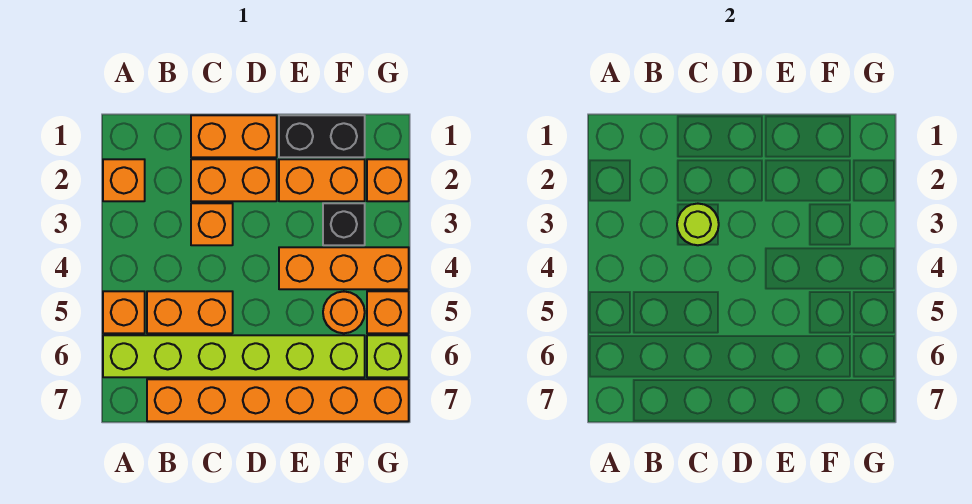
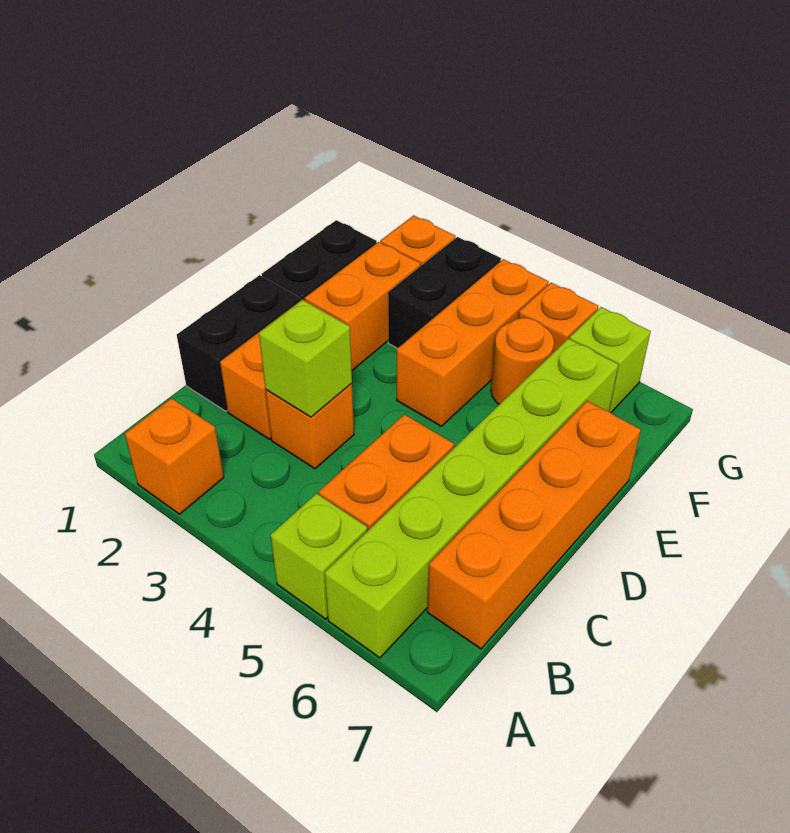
orange 1x1 brick [103,291,145,333] -> lime 1x1 brick [271,493,368,619]
orange 1x6 brick [147,379,409,421] -> orange 1x4 brick [427,401,641,649]
orange 1x2 brick [191,115,277,157] -> black 1x2 brick [177,275,301,411]
lime 1x1 round brick [677,204,719,245] -> lime 1x1 brick [259,300,352,417]
black 1x1 brick [323,203,365,245] -> black 1x2 brick [388,237,501,348]

